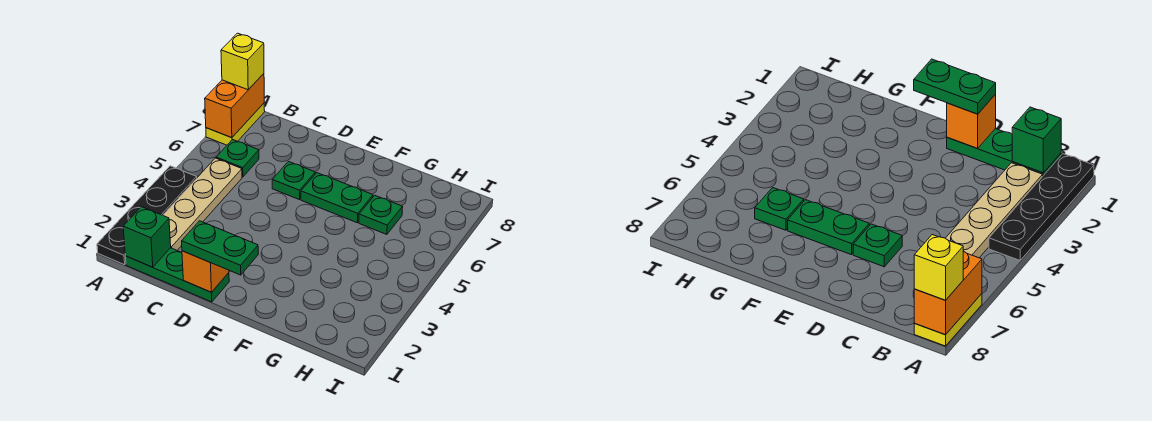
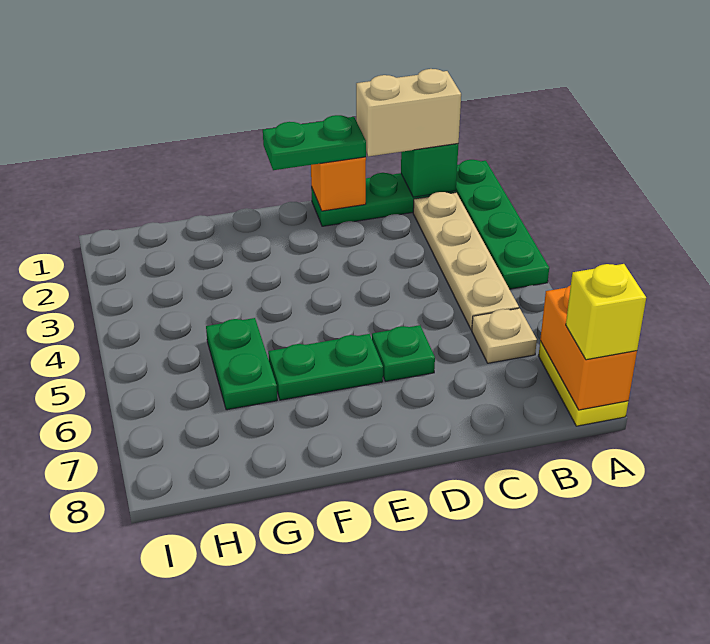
black 1x4 plate [97,166,197,265] -> green 1x4 plate [456,160,549,289]
none -> tan 1x2 brick [356,69,461,156]
green 1x1 plate [216,140,259,177] -> tan 1x1 plate [472,308,537,363]
green 1x1 plate [359,195,403,235] -> green 1x2 plate [206,318,277,410]

